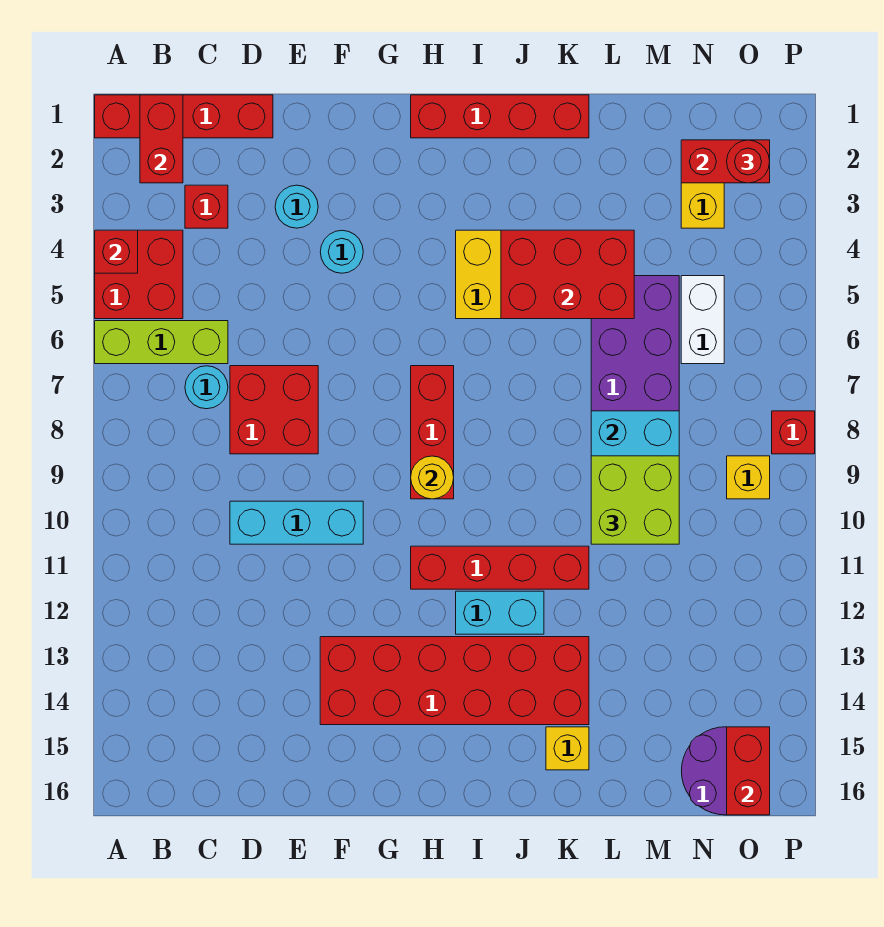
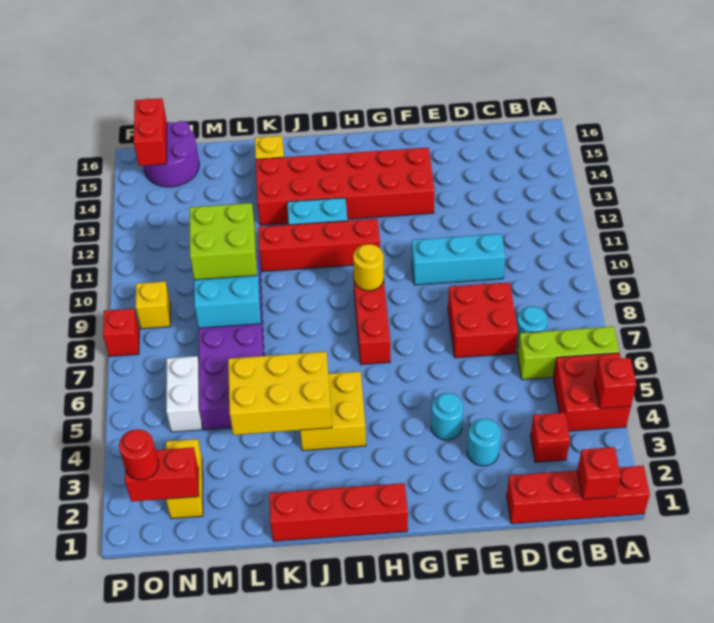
red 1x2 brick [140,95,183,183] -> red 1x1 brick [577,447,621,499]
red 2x3 brick [501,230,634,319] -> yellow 2x3 brick [228,352,332,435]

